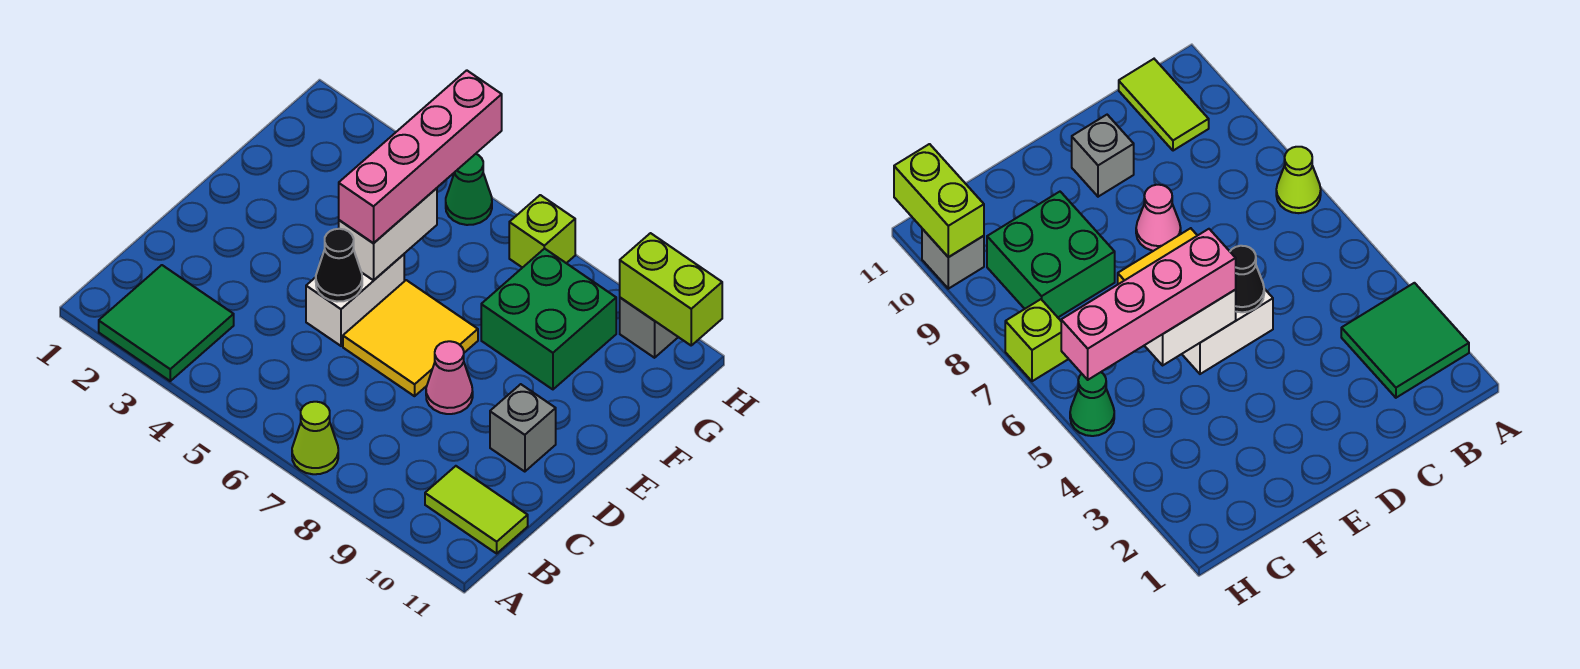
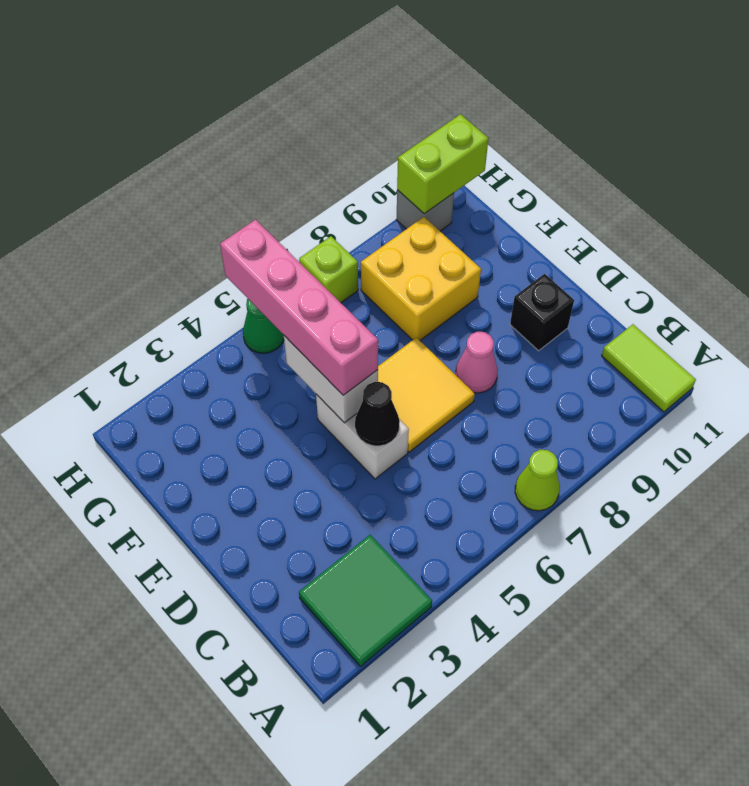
lime 1x2 tile [425,466,528,553] -> lime 1x2 tile turned to [602,324,696,412]
grey 1x1 brick [490,384,556,472] -> black 1x1 brick [510,274,574,351]
green 2x2 brick [481,248,616,389] -> yellow 2x2 brick [361,217,481,340]

